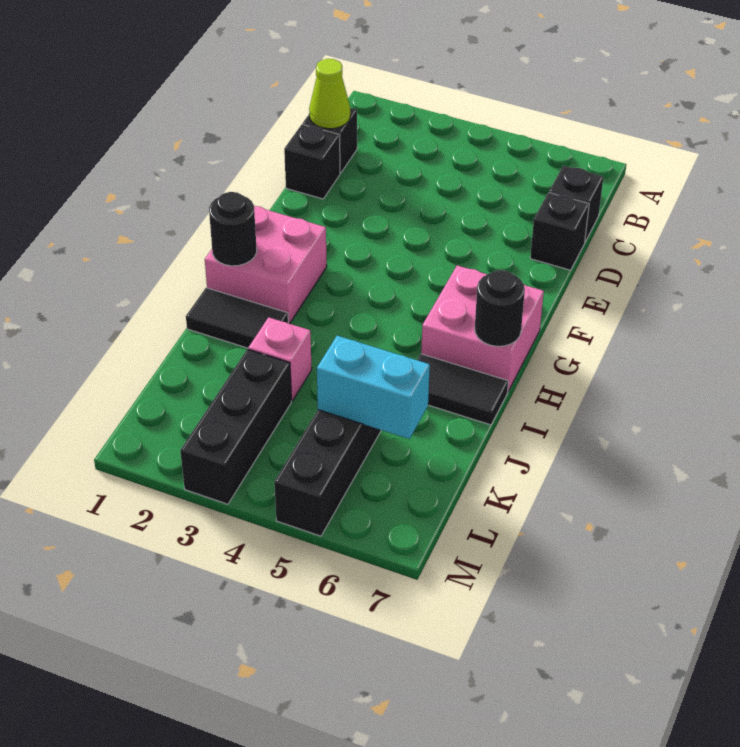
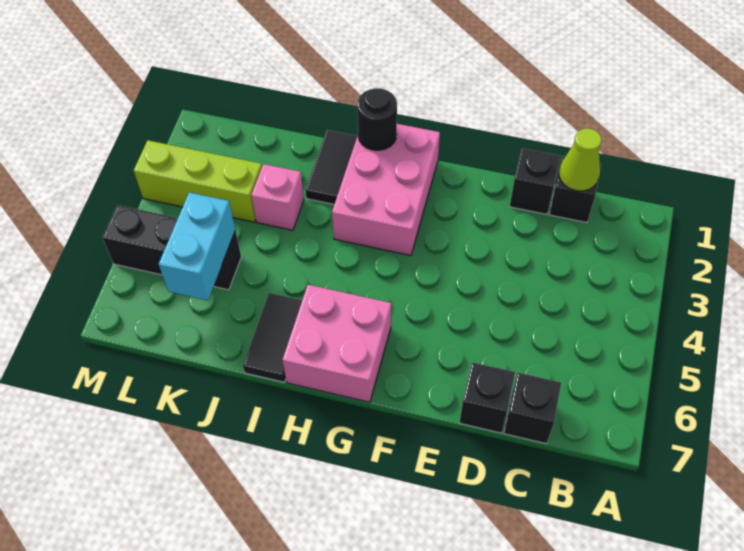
pink 2x2 brick [205,206,327,324] -> pink 2x3 brick [332,124,440,256]
black 1x1 round brick [475,270,525,346] -> none
black 1x3 brick [180,349,291,504] -> lime 1x3 brick [134,140,262,222]

